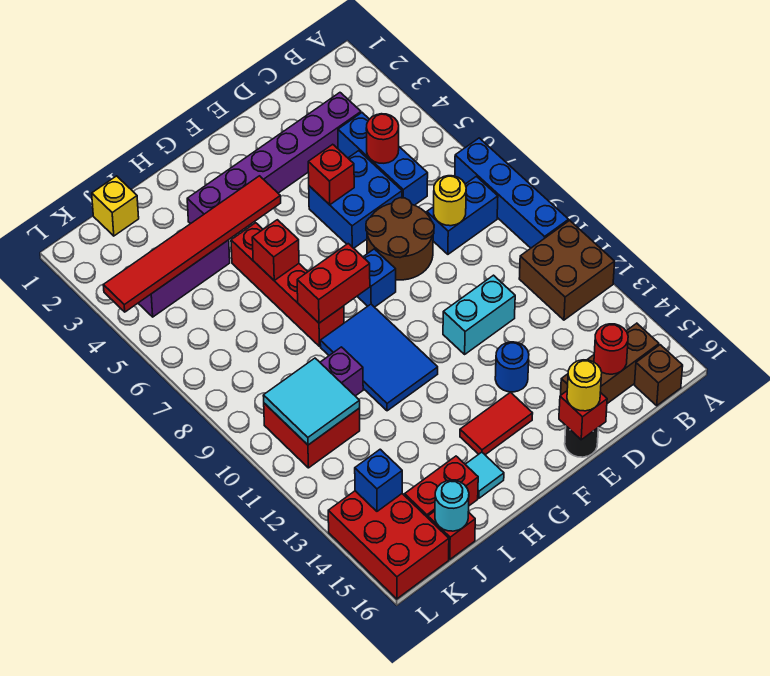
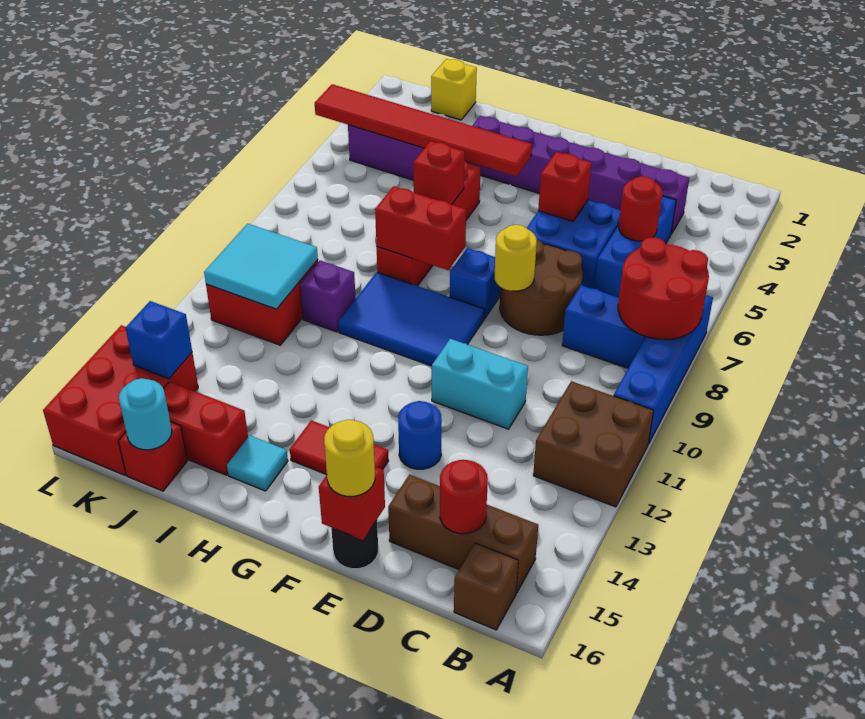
none -> red 2x2 round brick [618,237,709,339]
yellow 1x1 round brick [434,176,466,226] -> yellow 1x1 round brick moved to [495,225,537,291]
blue 2x3 tile [320,304,438,411] -> blue 2x3 tile turned to [338,272,484,366]

